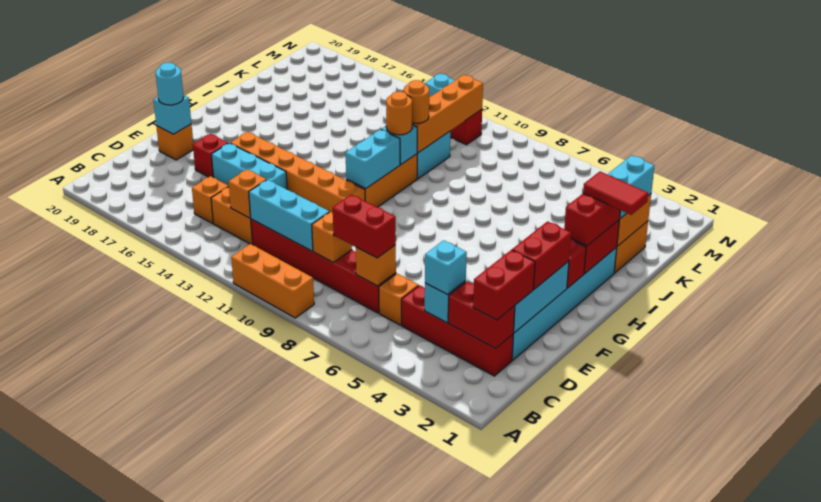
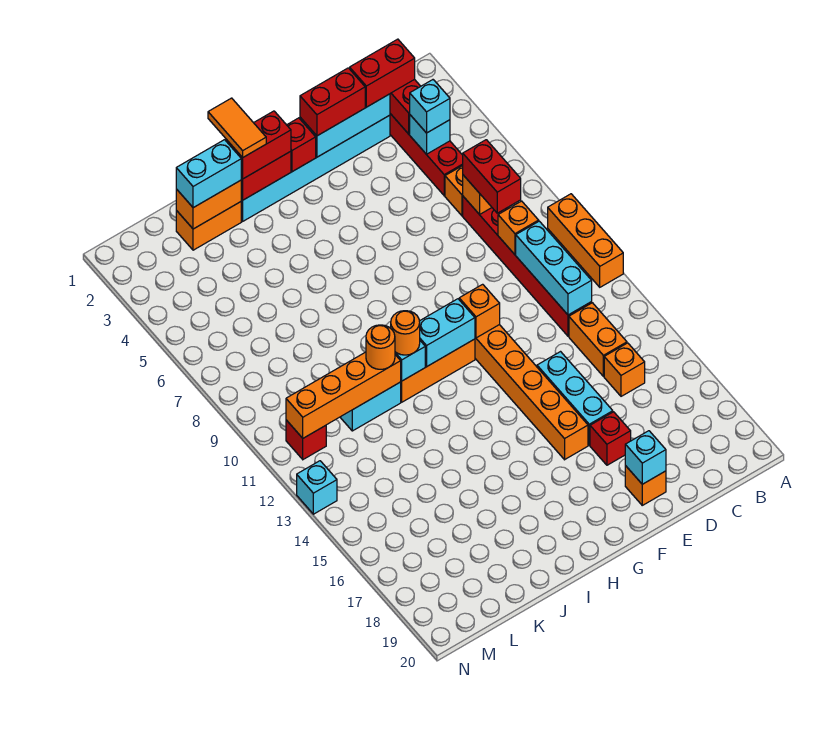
orange 1x1 brick [229,169,267,218] -> orange 1x1 brick moved to [459,284,500,338]
cyan 1x1 round brick [156,63,184,105] -> none
red 1x2 tile [583,172,648,215] -> orange 1x2 tile [208,98,266,158]

